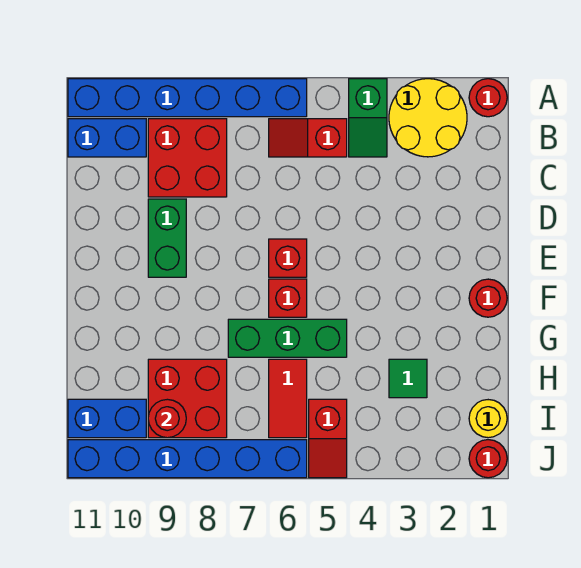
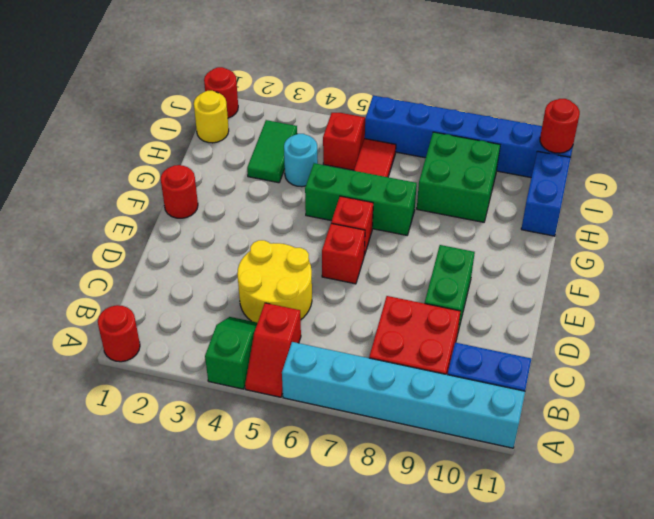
yellow 2x2 round brick [389,79,467,157] -> yellow 2x2 round brick moved to [237,240,312,323]
blue 1x6 brick [68,79,307,117] -> cyan 1x6 brick [282,342,525,448]
red 1x2 slope [269,119,347,157] -> red 1x2 slope turned to [245,303,301,397]
green 1x1 tile [389,359,427,398] -> green 1x2 tile [247,120,297,183]
none -> cyan 1x1 round brick [284,134,318,187]
red 2x2 brick [148,359,227,438] -> green 2x2 brick [417,132,500,222]
red 1x1 round brick [148,399,186,438] -> red 1x1 round brick moved to [540,99,580,153]
blue 1x2 brick [68,399,146,438] -> blue 1x2 brick turned to [521,151,571,236]

